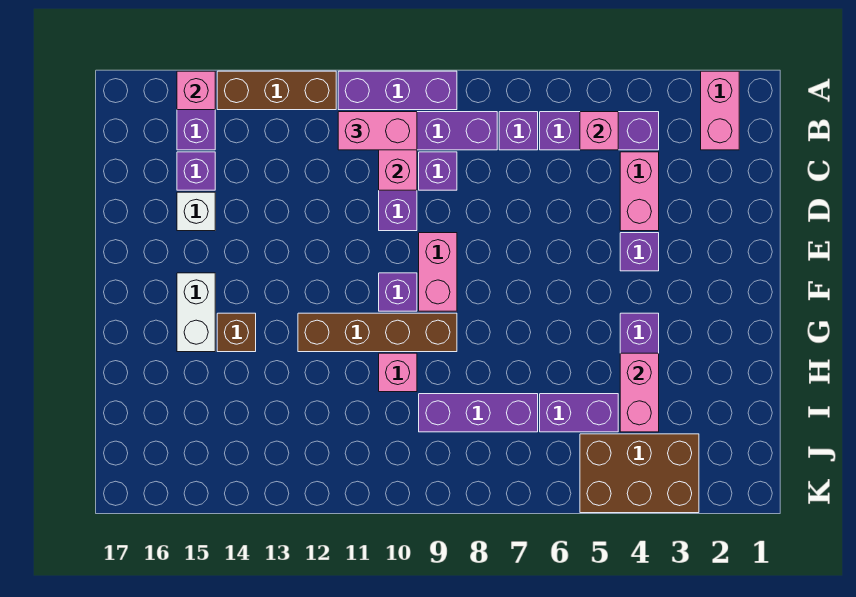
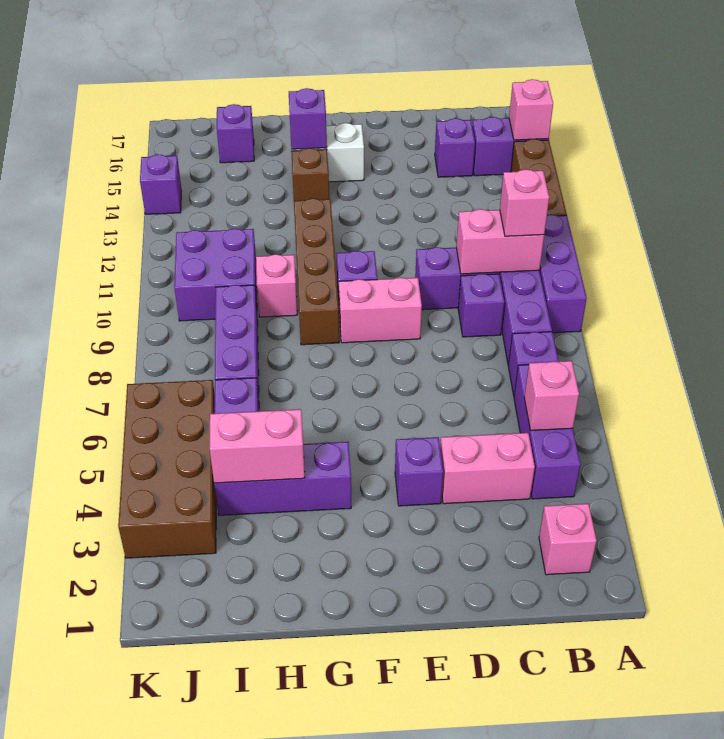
pink 1x2 brick [701,71,739,150] -> pink 1x1 brick [539,504,596,575]
pink 1x2 brick [338,112,417,150] -> pink 1x1 brick [500,169,549,236]
white 1x1 brick [177,192,215,231] -> none
none -> purple 1x1 brick [289,88,327,149]
none -> purple 2x2 brick [174,229,257,321]
none -> purple 1x1 brick [217,104,254,163]
brown 2x3 brick [580,434,699,513] -> brown 2x4 brick [118,380,216,558]
none -> purple 1x1 brick [140,154,181,214]

